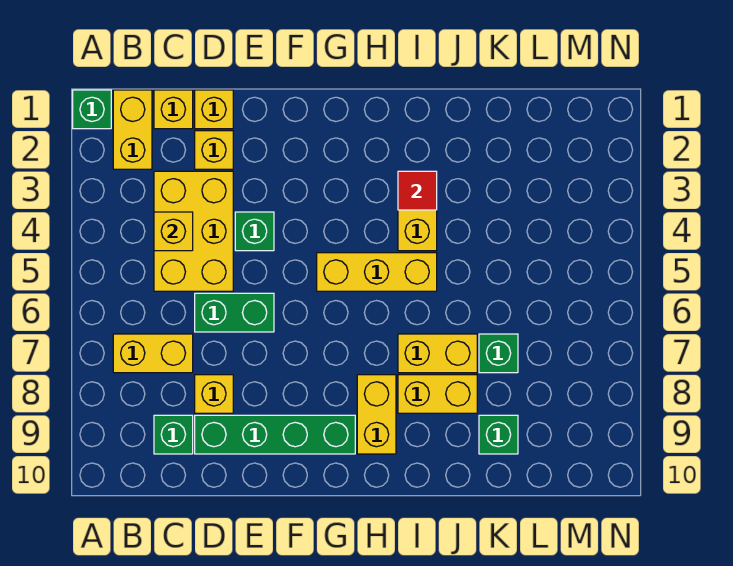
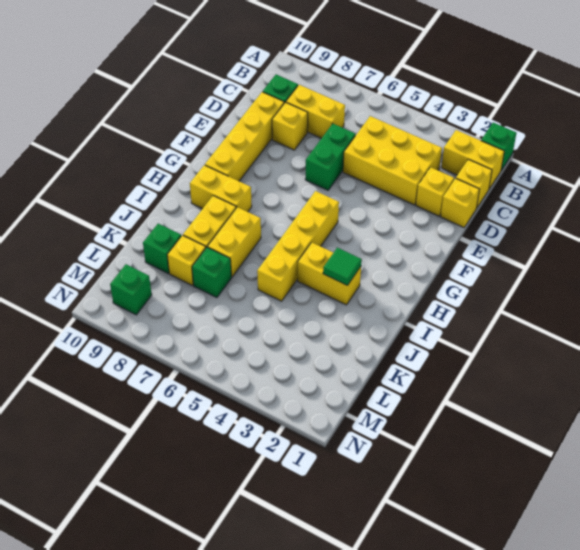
yellow 1x2 brick [113,334,193,373] -> yellow 1x2 brick turned to [286,85,345,138]
yellow 1x1 brick [154,212,193,251] -> yellow 1x1 brick moved to [167,235,206,285]
green 1x4 brick [195,415,355,454] -> yellow 1x4 brick [205,92,284,181]
green 1x1 brick [235,212,274,251] -> green 1x1 brick moved to [110,264,152,315]
yellow 1x3 brick [317,253,437,291] -> yellow 1x4 brick [257,191,339,301]
red 1x1 tile [398,171,437,210] -> green 1x1 tile [323,248,362,285]

